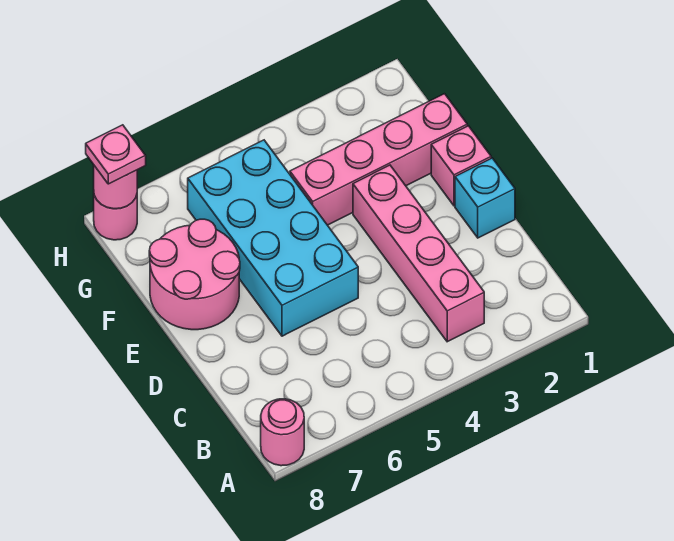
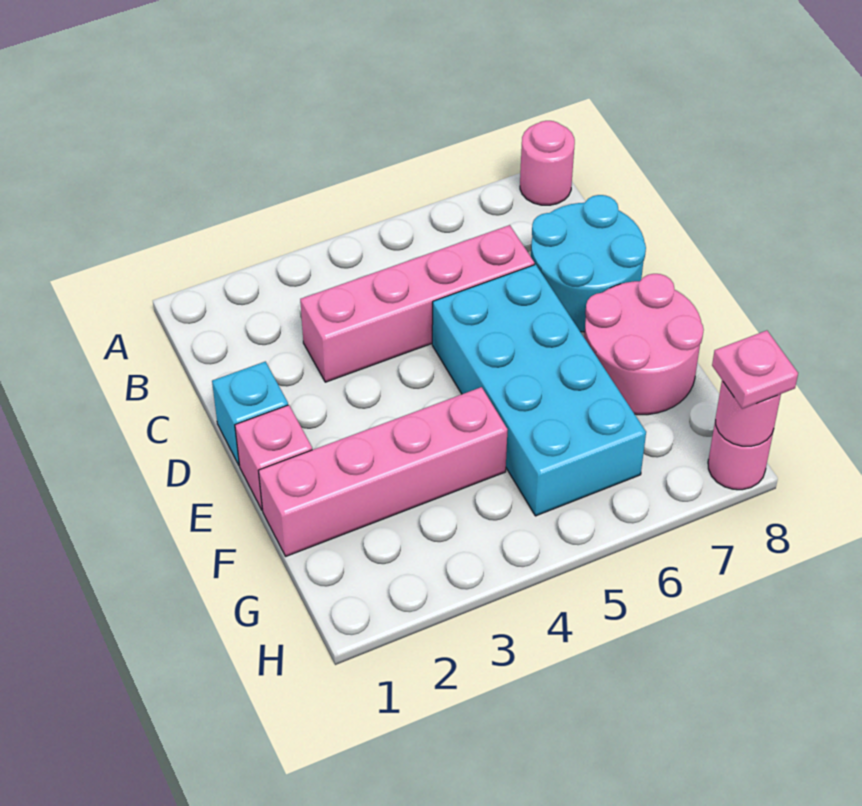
pink 1x4 brick [353,165,484,342] -> pink 1x4 brick turned to [300,225,534,382]
none -> cyan 2x2 round brick [531,195,646,332]

